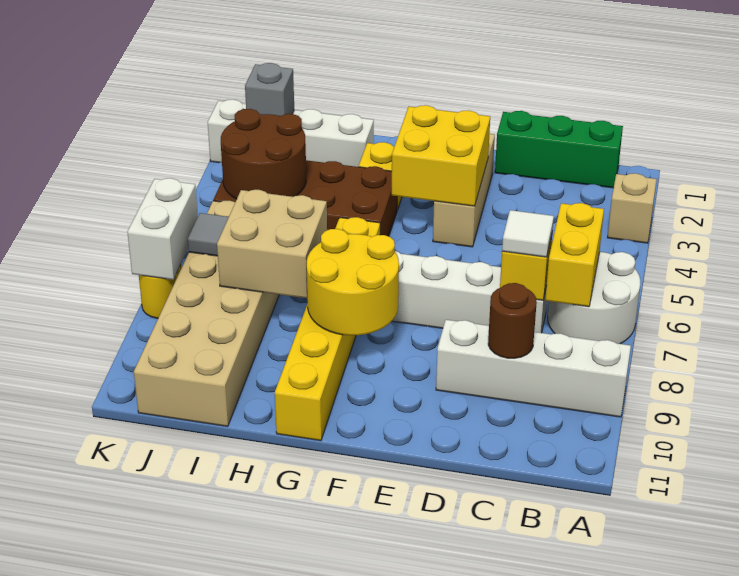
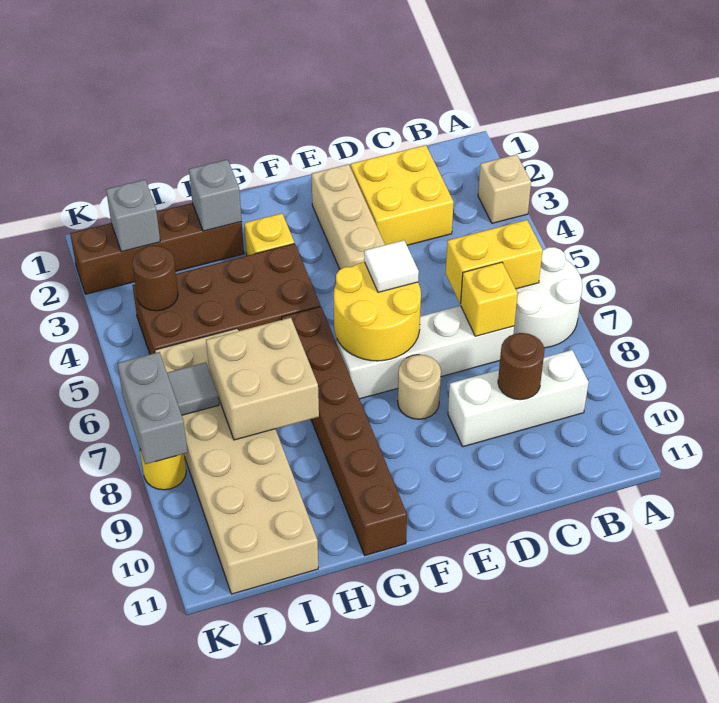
white 1x4 brick [436,320,631,417] -> white 1x3 brick [448,350,589,447]
green 1x3 brick [495,111,623,188] -> none
yellow 1x2 brick [545,203,604,307] -> yellow 1x2 brick turned to [446,220,543,304]
white 1x1 tile [502,210,554,257] -> white 1x1 tile moved to [364,240,419,292]
yellow 2x2 brick [392,105,490,206] -> yellow 2x2 brick moved to [351,145,454,245]
none -> tan 1x1 round brick [398,355,441,419]
yellow 2x2 round brick [307,229,399,336] -> yellow 2x2 round brick moved to [334,262,421,361]
yellow 1x6 brick [275,217,380,441] -> brown 1x6 brick [282,307,407,555]
white 1x4 brick [208,100,374,167] -> brown 1x4 brick [70,203,244,294]
none -> grey 1x1 brick [189,160,242,231]
brown 2x2 round brick [221,109,306,199] -> brown 1x1 round brick [132,246,178,311]
white 1x2 brick [127,178,198,280] -> grey 1x2 brick [117,352,187,464]

